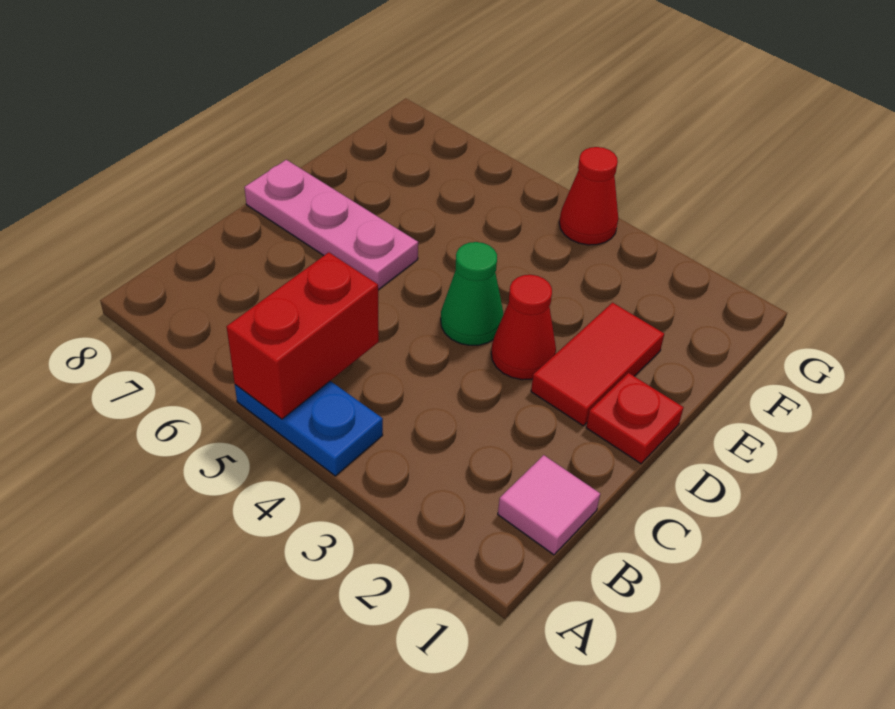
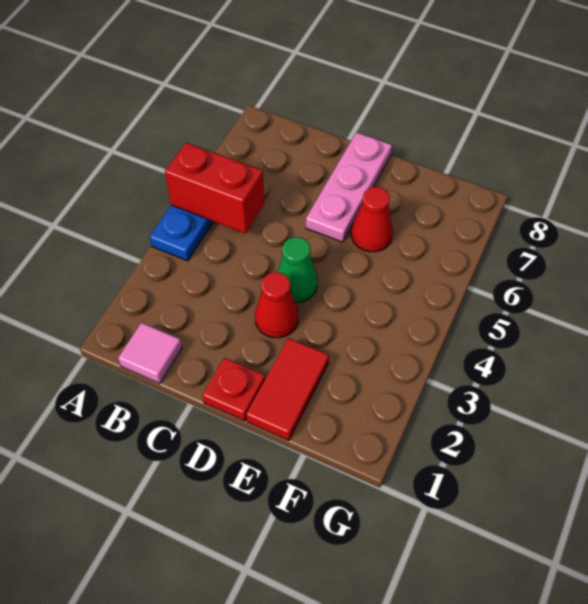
red 1x2 tile [531,303,664,426] -> red 1x2 tile turned to [246,338,329,440]
red 1x1 cone [559,147,618,245] -> red 1x1 cone moved to [351,187,393,252]

